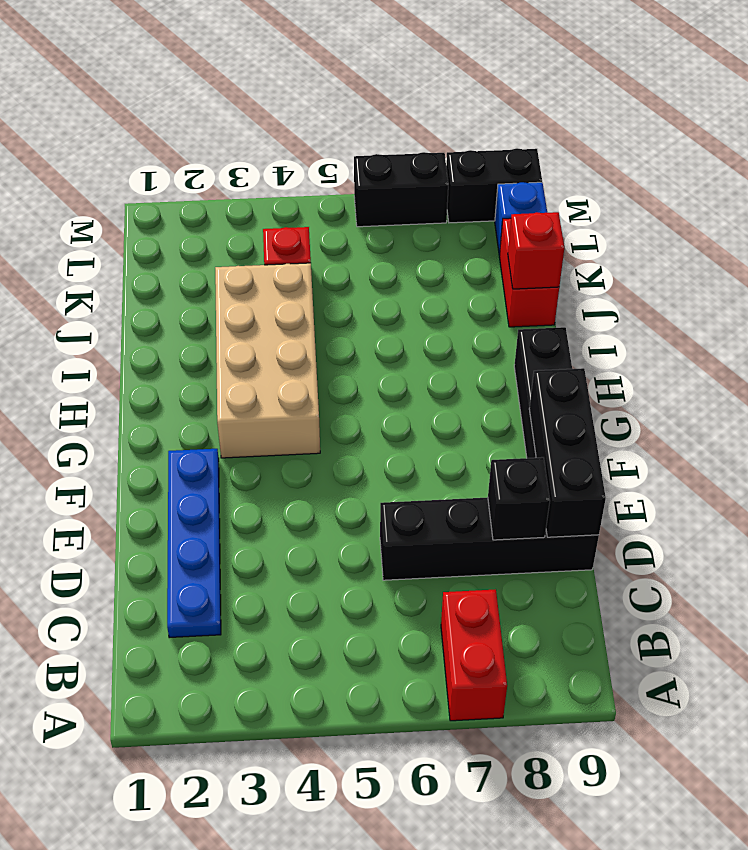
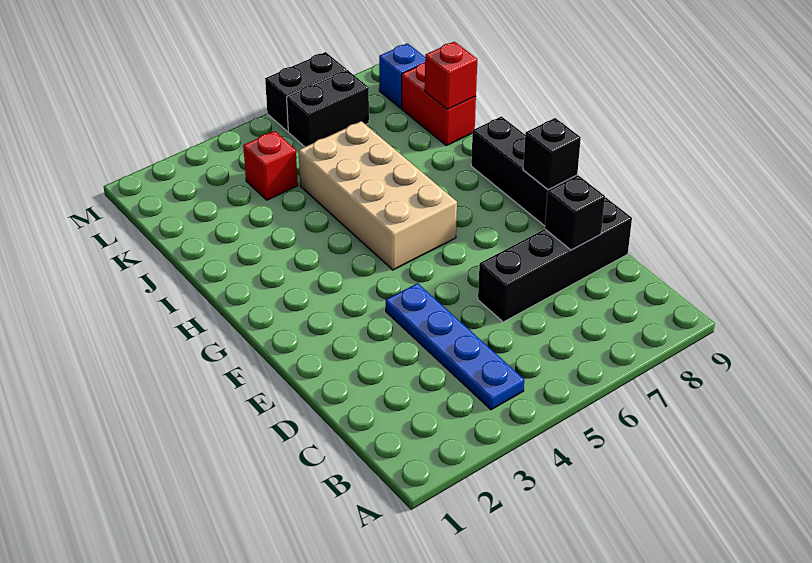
red 1x2 brick [441,589,507,721] -> none
blue 1x4 plate [167,449,221,638] -> blue 1x4 plate moved to [386,283,524,410]
black 1x3 brick [529,368,606,537] -> black 1x1 brick [523,118,581,190]
tan 2x4 brick [215,263,320,458] -> tan 2x4 brick moved to [299,121,457,270]
black 1x2 brick [446,148,542,223] -> black 1x2 brick moved to [287,70,369,147]

